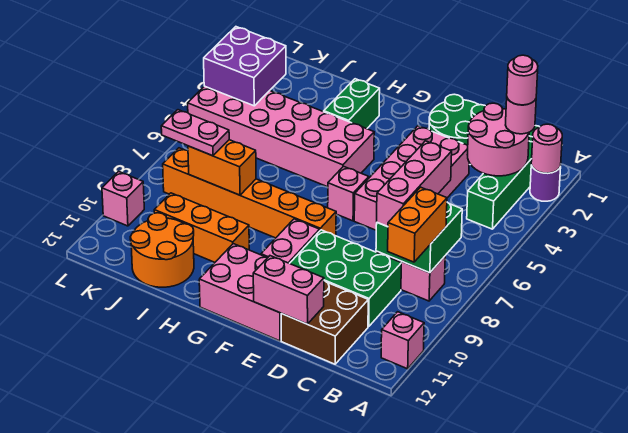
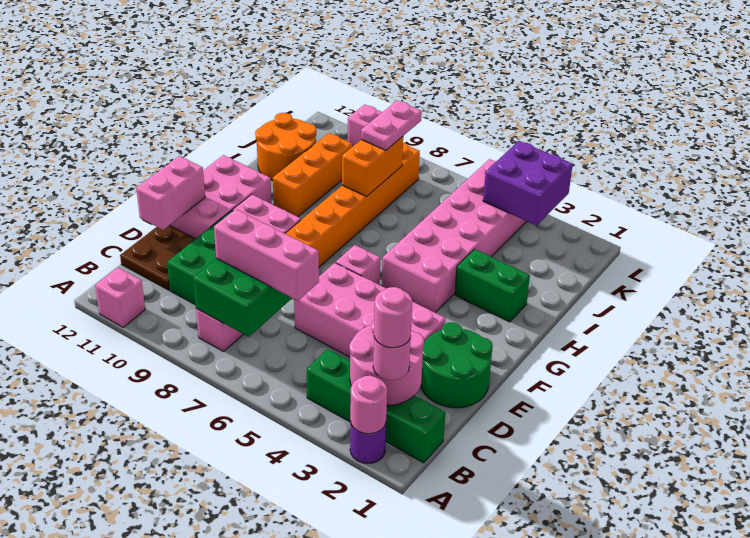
orange 1x2 brick [388,187,447,262] -> none
brown 2x2 brick [281,281,368,364] -> brown 2x2 plate [120,225,195,290]

